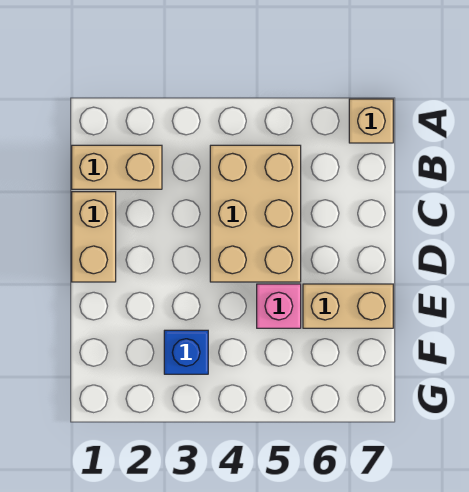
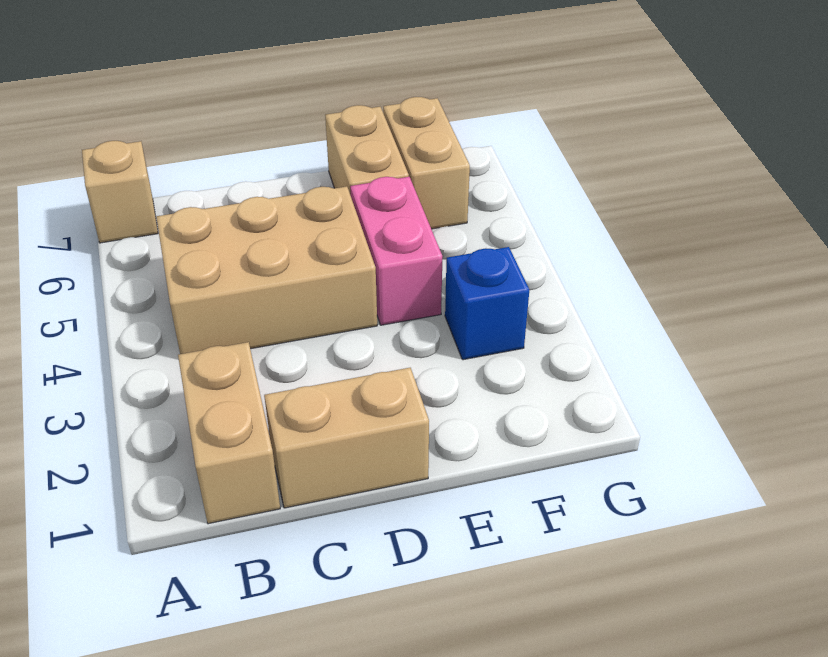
pink 1x1 brick [257,284,301,328] -> pink 1x2 brick [350,177,442,325]
none -> tan 1x2 brick [383,97,470,229]

